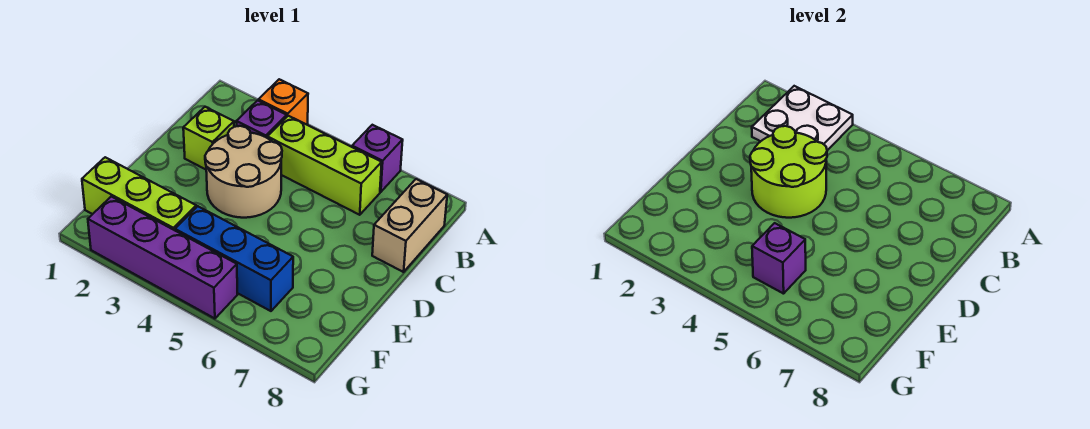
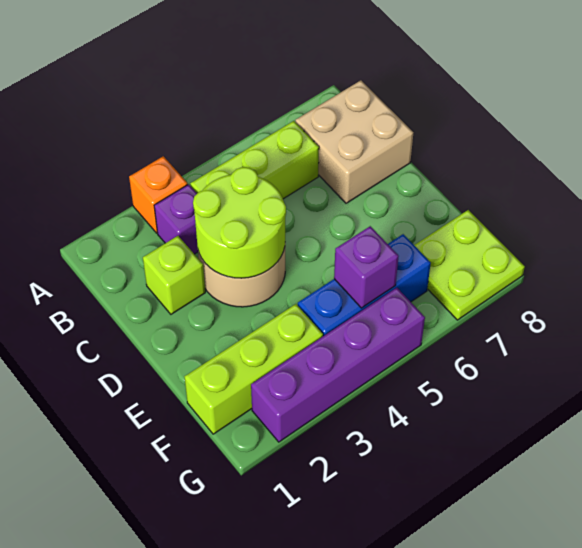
white 2x2 plate [752,86,853,150] -> none
purple 1x1 brick [352,125,403,192] -> none
tan 1x2 brick [372,179,447,272] -> tan 2x2 brick [295,80,413,203]
none -> lime 2x2 plate [414,210,525,320]

